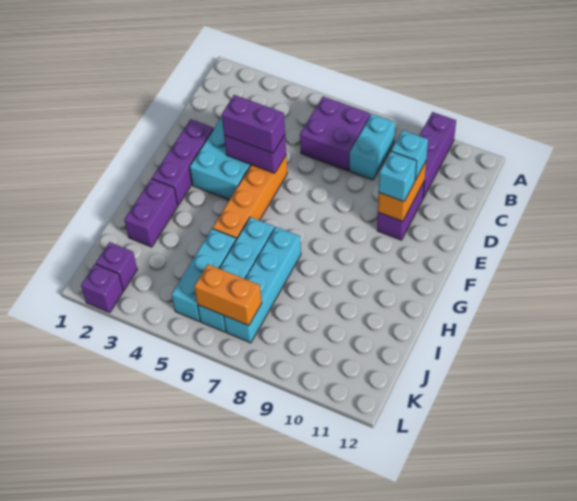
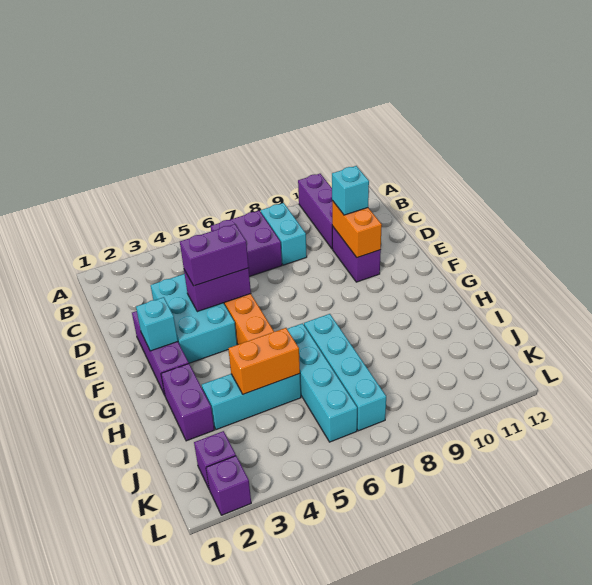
cyan 1x1 brick [379,151,417,202] -> cyan 1x1 brick moved to [136,297,178,351]
cyan 1x3 brick [172,229,236,321] -> cyan 1x3 brick turned to [202,374,301,430]
orange 1x2 brick [194,264,262,326] -> orange 1x2 brick moved to [228,328,300,394]

